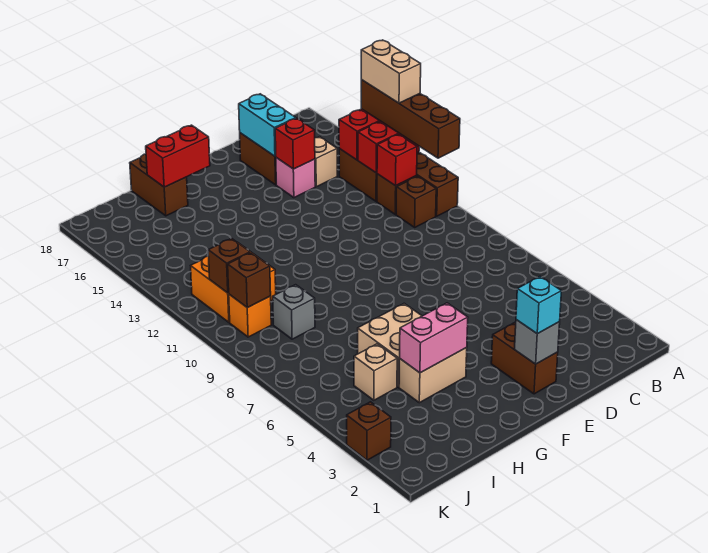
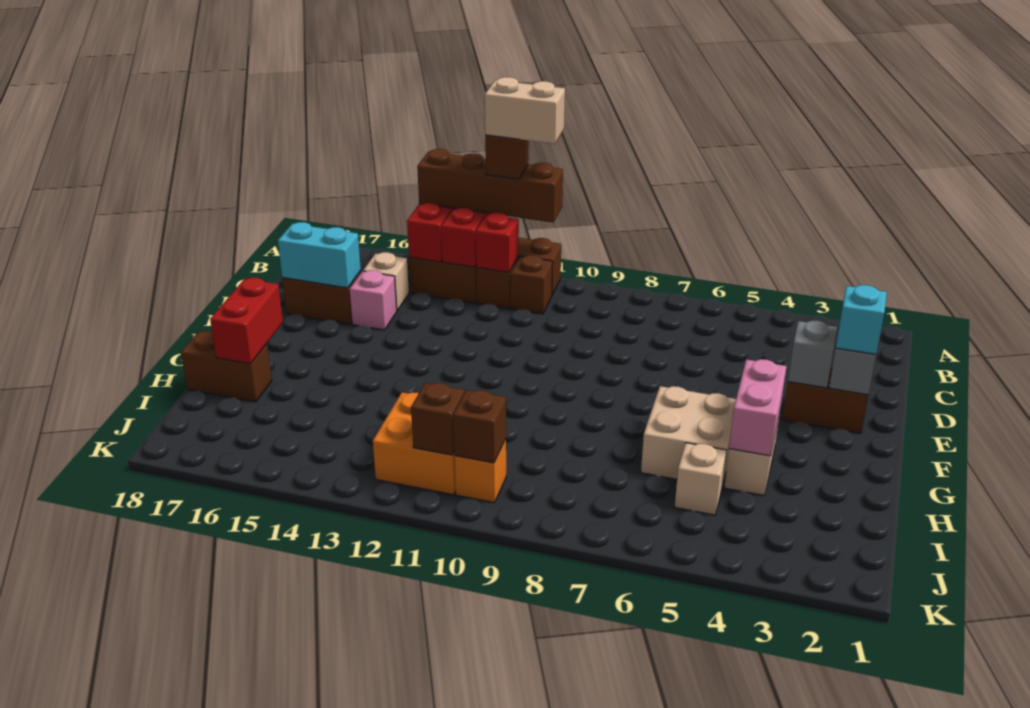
tan 1x2 brick [361,40,421,103] -> tan 1x2 brick moved to [485,77,565,144]
red 1x1 brick [275,118,315,169] -> none
grey 1x1 brick [273,285,315,339] -> grey 1x1 brick moved to [788,321,837,388]
brown 1x1 brick [347,402,391,460] -> brown 1x1 brick moved to [485,135,529,179]

